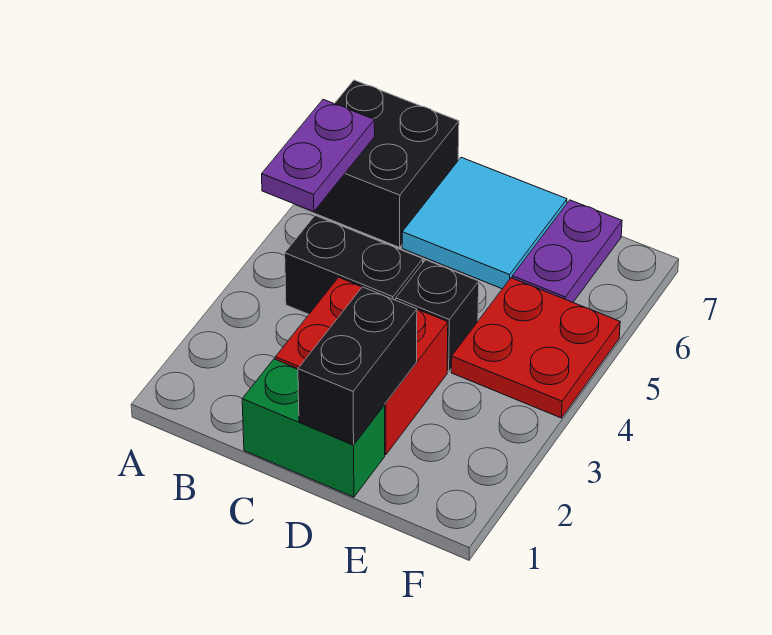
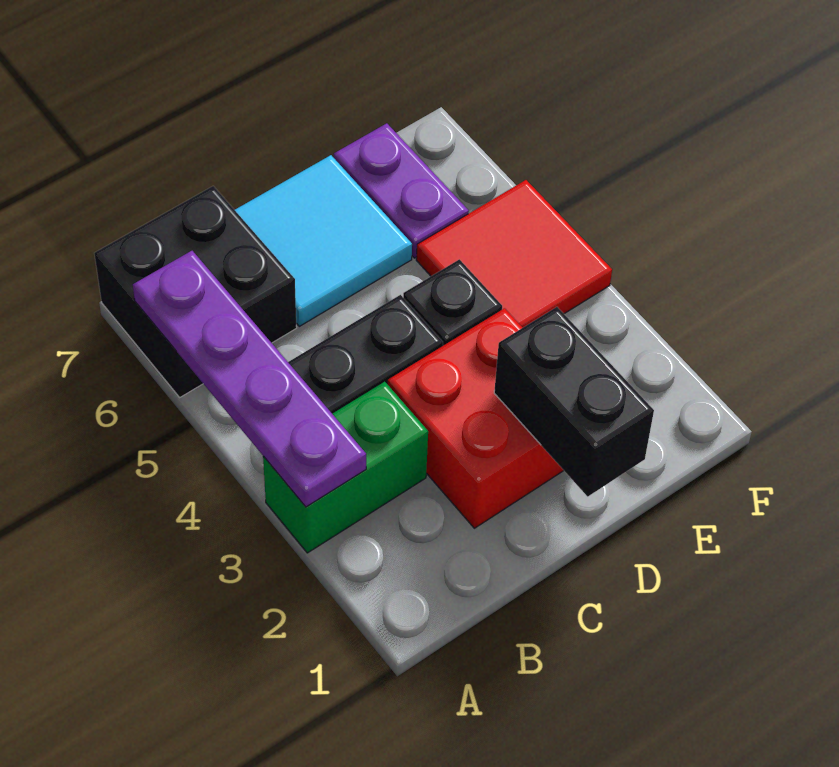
purple 1x2 plate [262,99,375,212] -> purple 1x4 plate [133,251,366,507]
green 1x2 brick [242,359,385,497] -> green 1x2 brick moved to [263,382,428,553]
red 2x2 plate [451,278,620,418] -> red 2x2 tile [416,180,612,328]

